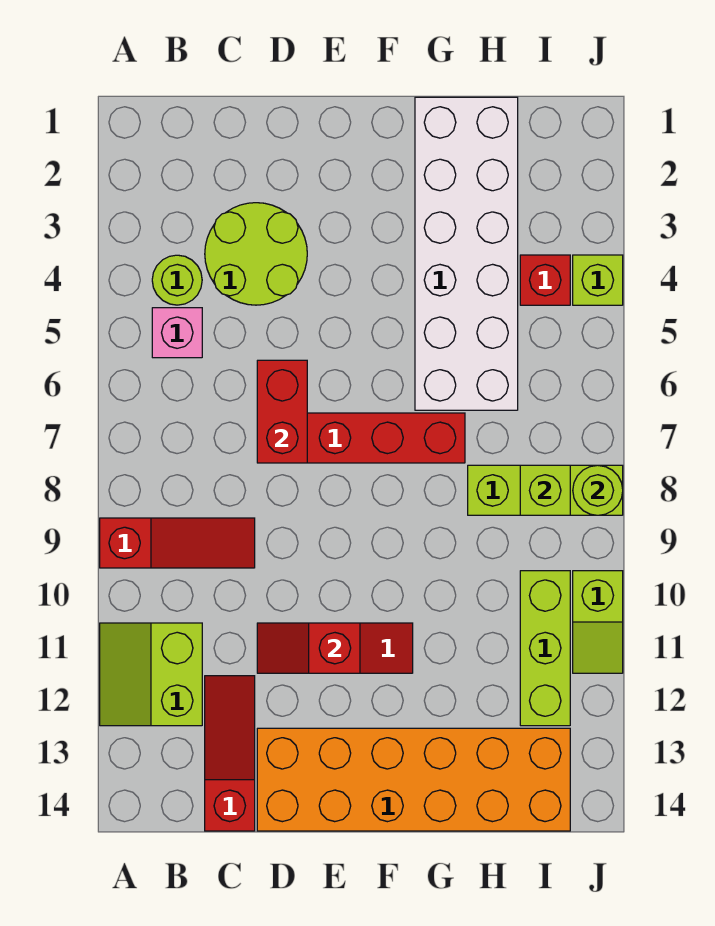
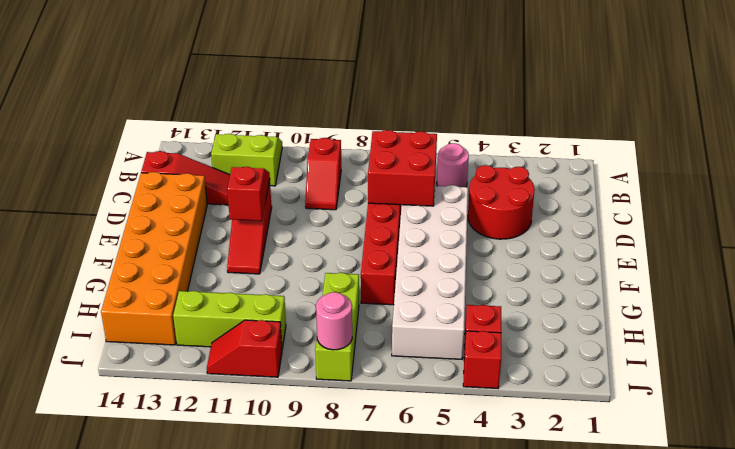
red 1x3 slope [100,518,255,568] -> red 1x2 slope [305,138,341,210]
lime 1x1 round brick [152,255,202,305] -> none
pink 1x1 brick [152,308,202,358] -> pink 1x1 round brick [437,143,469,187]
lime 2x2 round brick [205,203,307,305] -> red 2x2 round brick [468,165,535,239]
red 1x2 brick [257,360,307,463] -> red 2x2 brick [368,130,437,206]
white 2x6 brick [415,97,518,410] -> white 2x6 brick turned to [392,185,468,359]
lime 1x1 brick [520,465,570,515] -> none
lime 1x1 brick [573,255,623,305] -> red 1x1 brick [463,331,501,388]
lime 1x1 round brick [573,465,623,515] -> pink 1x1 round brick [316,292,352,350]
lime 1x2 slope [573,571,623,673] -> red 1x2 slope [207,320,282,377]

